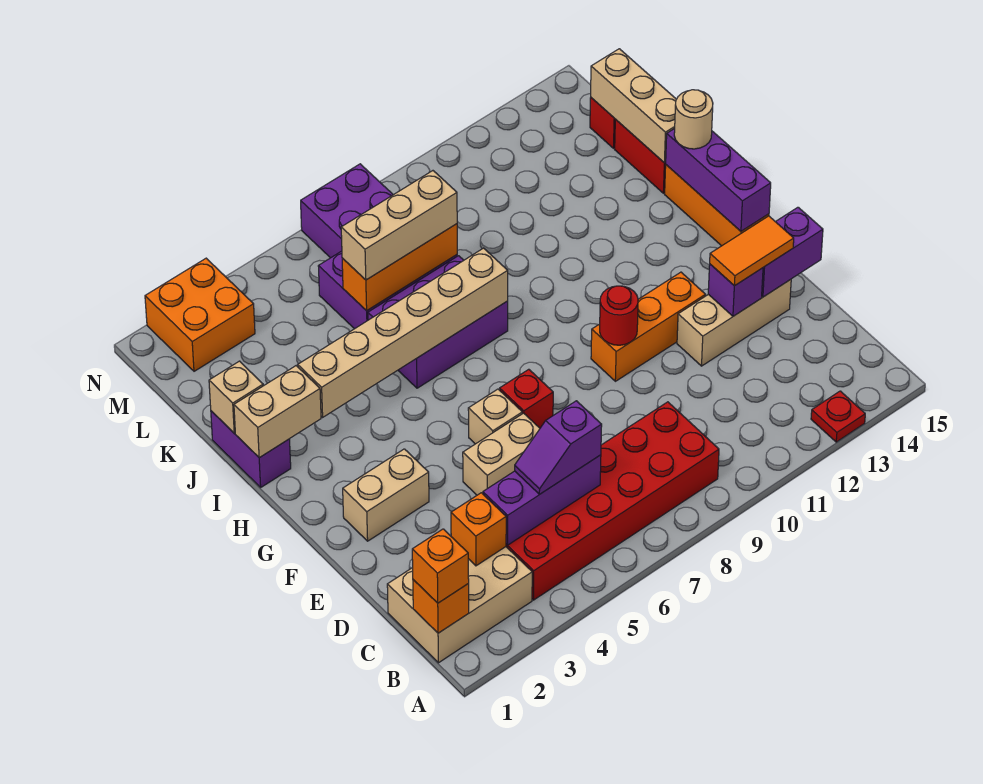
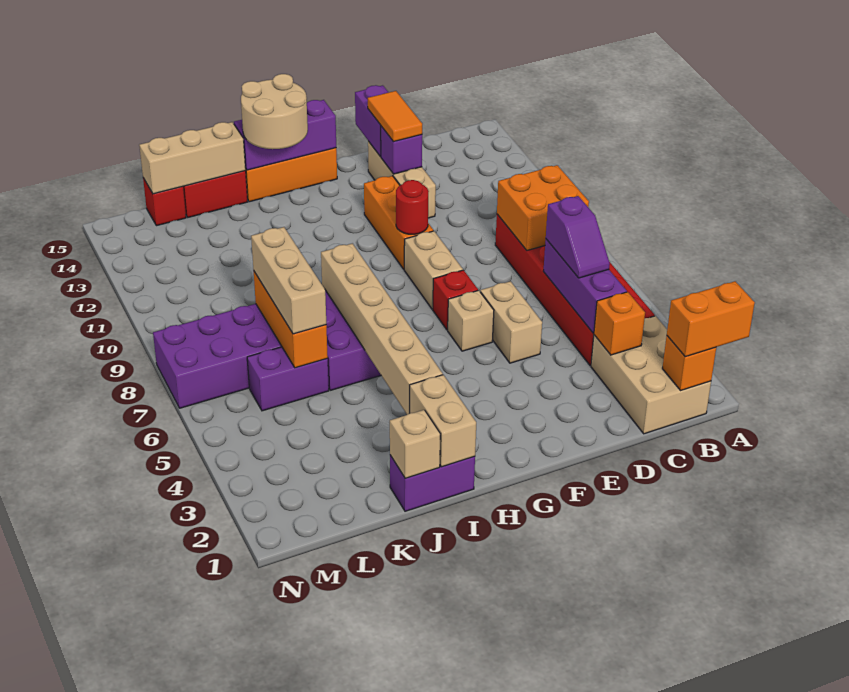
red 1x1 plate [811,391,865,442] -> none
orange 1x1 brick [412,529,469,603] -> orange 1x2 brick [667,281,755,357]
tan 1x2 brick [343,449,429,541] -> tan 1x2 brick moved to [404,231,463,309]
tan 1x1 round brick [674,90,713,149] -> tan 2x2 round brick [241,74,308,149]
orange 2x2 brick [145,258,255,371] -> orange 2x2 brick moved to [497,165,589,250]

